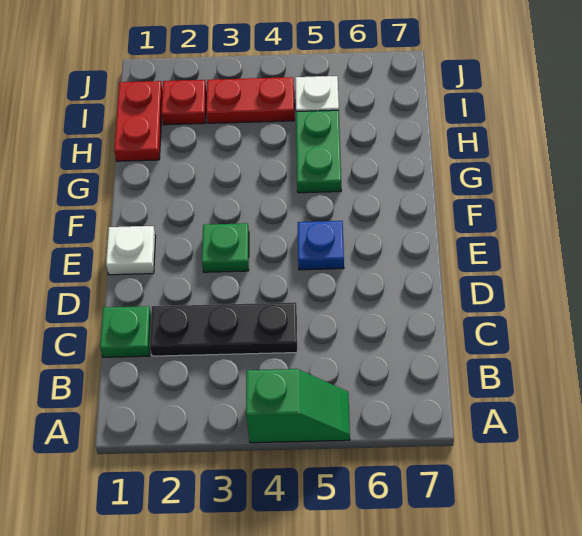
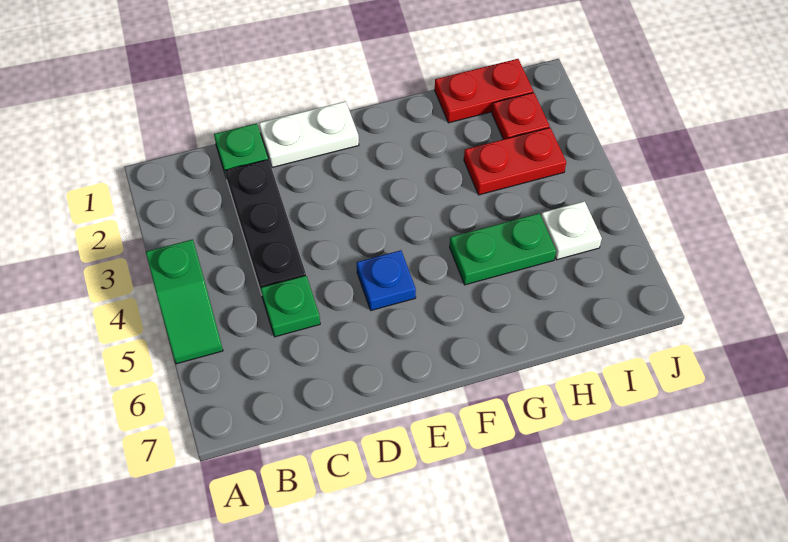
white 1x1 plate [106,226,156,275] -> white 1x2 plate [259,101,359,167]
green 1x1 plate [202,223,249,272] -> green 1x1 plate moved to [261,276,320,337]
red 1x2 plate [206,77,294,123] -> red 1x2 plate turned to [464,128,566,195]

